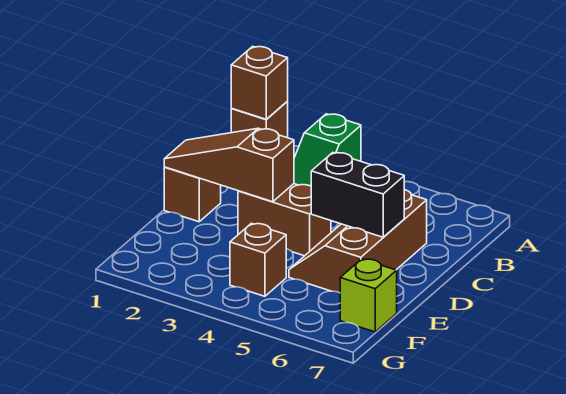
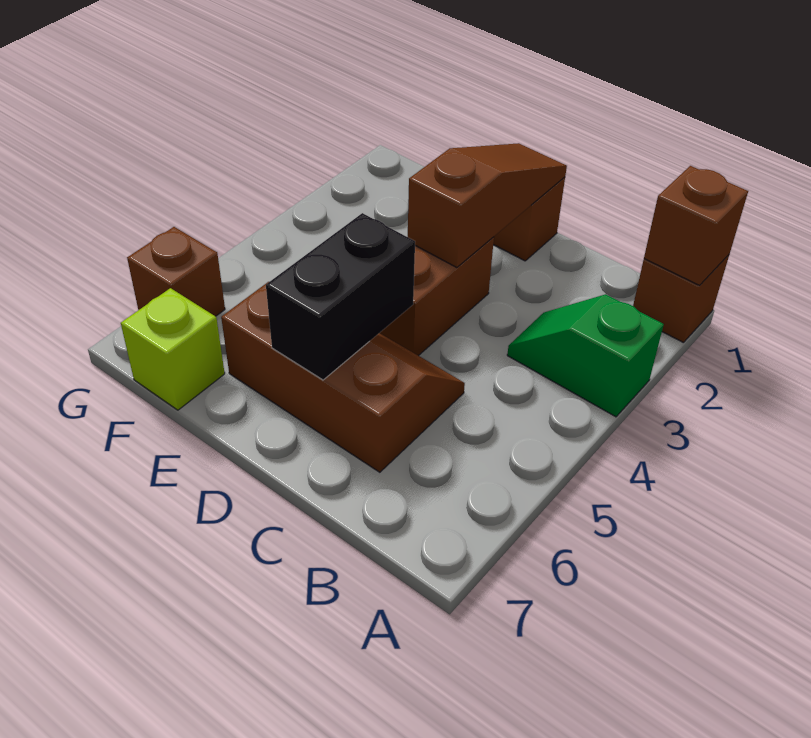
brown 1x1 brick [230,223,286,296] -> brown 1x1 brick moved to [127,227,225,316]

